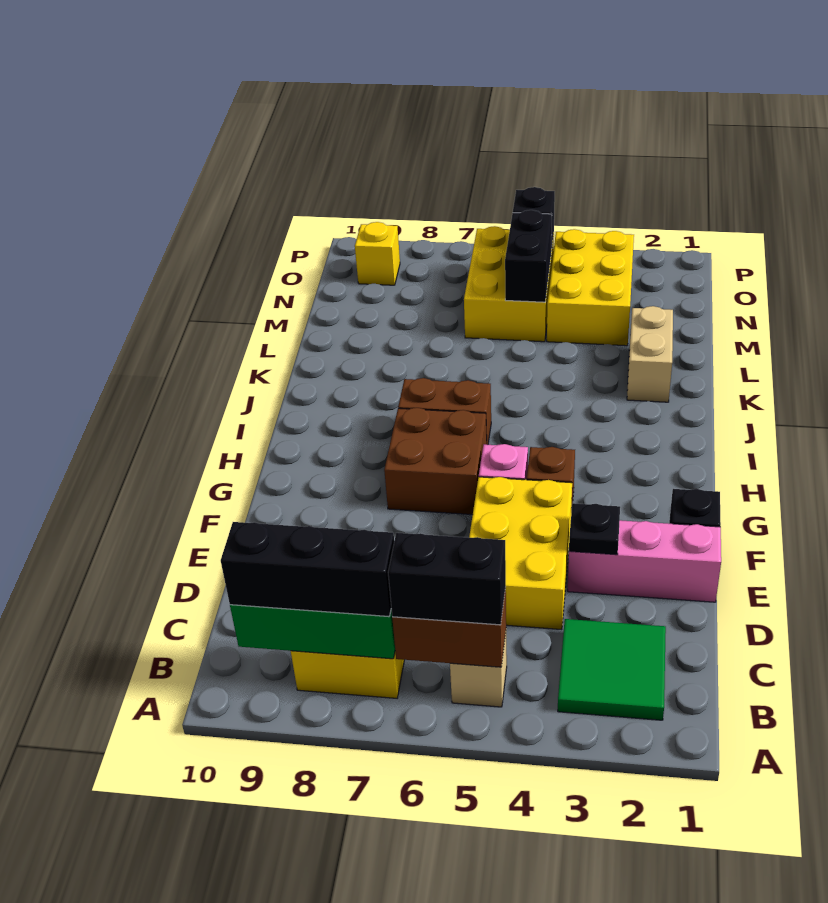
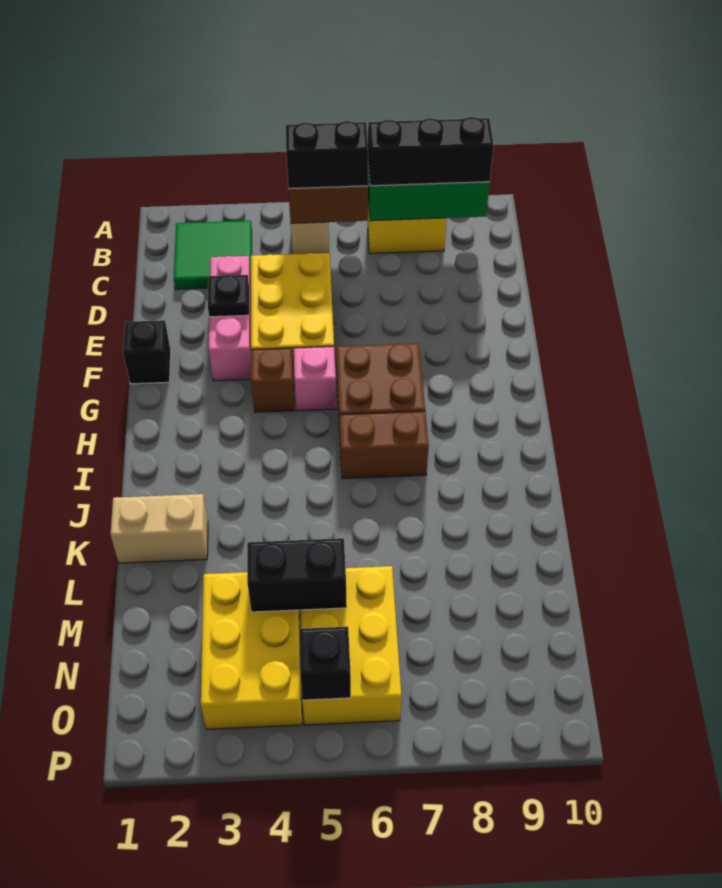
pink 1x3 brick [568,520,721,602] -> pink 1x3 brick turned to [208,256,251,381]
tan 1x2 brick [627,306,673,402] -> tan 1x2 brick turned to [110,494,208,563]
black 1x2 brick [505,210,552,302] -> black 1x2 brick turned to [247,538,347,612]
yellow 1x1 brick [355,222,400,285] -> none

